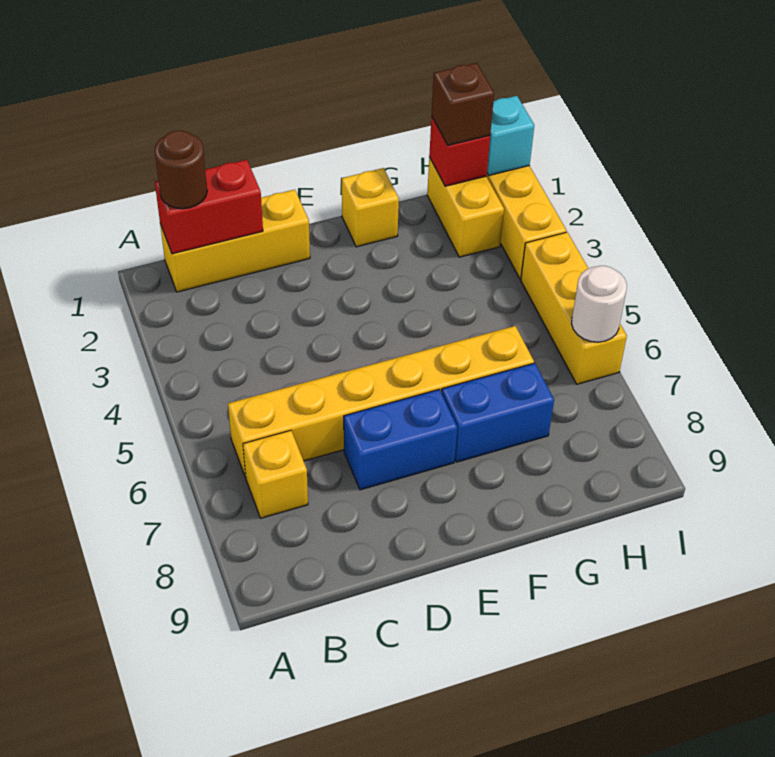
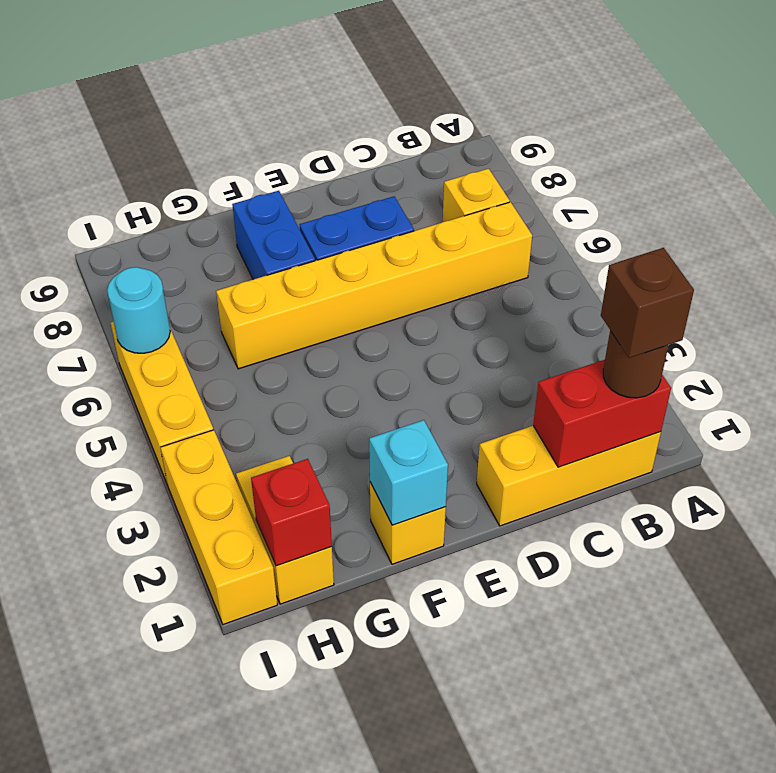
blue 1x2 brick [442,363,554,462] -> blue 1x2 brick turned to [232,191,315,279]
brown 1x1 brick [432,63,494,145] -> brown 1x1 brick moved to [601,248,694,358]
cyan 1x1 brick [487,96,534,175] -> cyan 1x1 brick moved to [369,420,448,525]
white 1x1 round brick [572,266,627,342] -> cyan 1x1 round brick [107,267,170,353]

